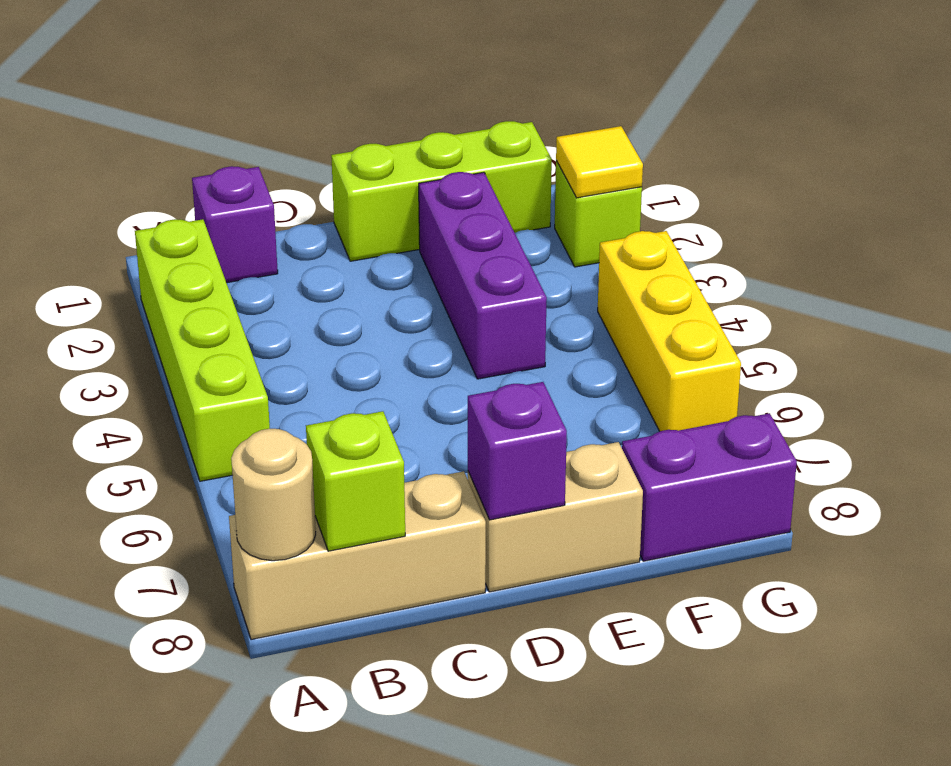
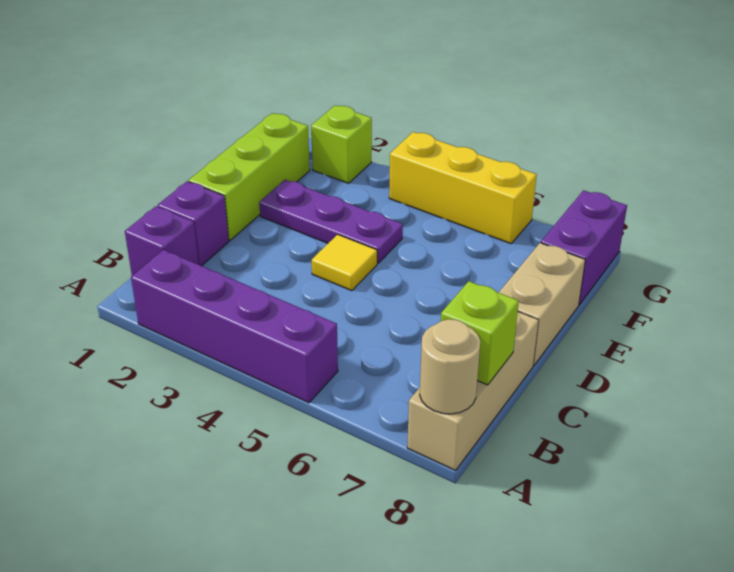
lime 1x4 brick [135,219,270,481] -> purple 1x4 brick [131,250,338,403]
purple 1x1 brick [468,382,567,520] -> purple 1x1 brick moved to [158,181,229,266]
purple 1x3 brick [419,172,547,379] -> purple 1x3 plate [259,180,403,263]
yellow 1x1 tile [556,126,643,198] -> yellow 1x1 tile moved to [312,234,377,291]

